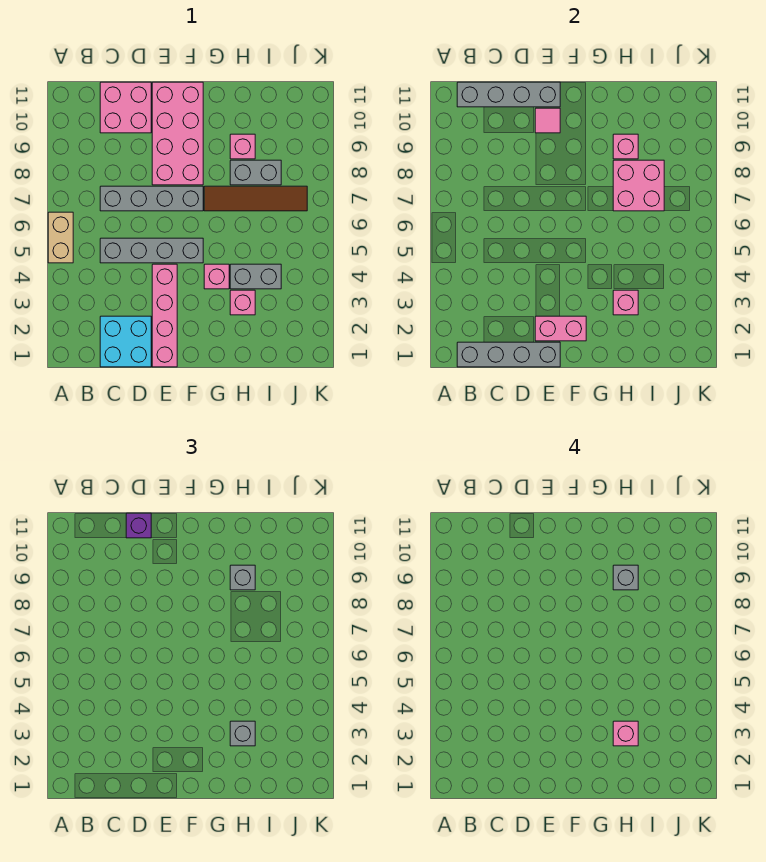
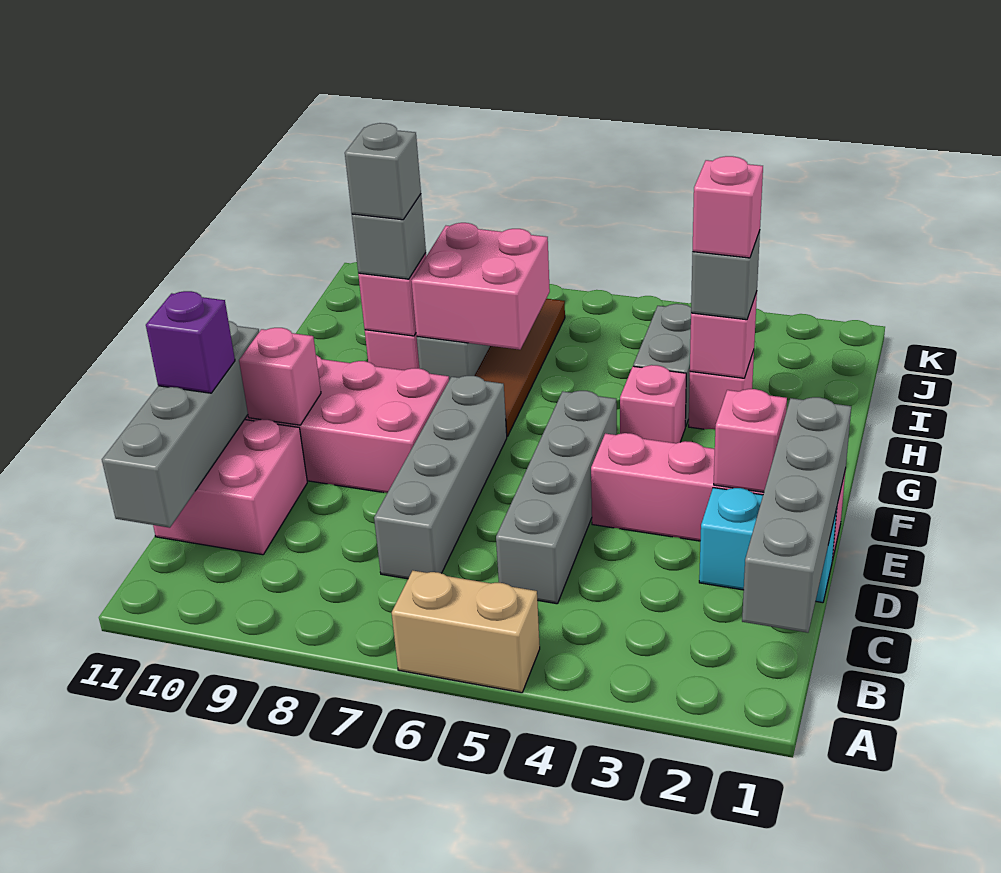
cyan 2x2 brick [100,316,151,367] -> cyan 1x2 brick [699,488,837,603]
pink 1x2 brick [535,316,586,341] -> pink 1x1 brick [714,389,787,492]
pink 1x1 tile [535,108,560,133] -> pink 1x1 brick [239,328,321,425]

